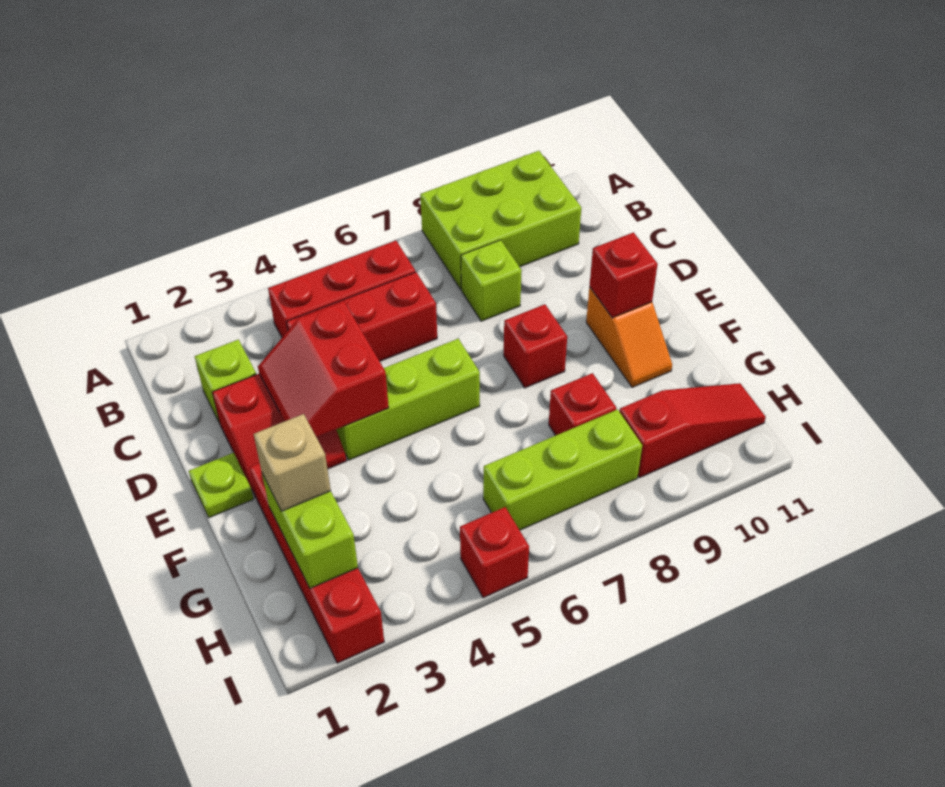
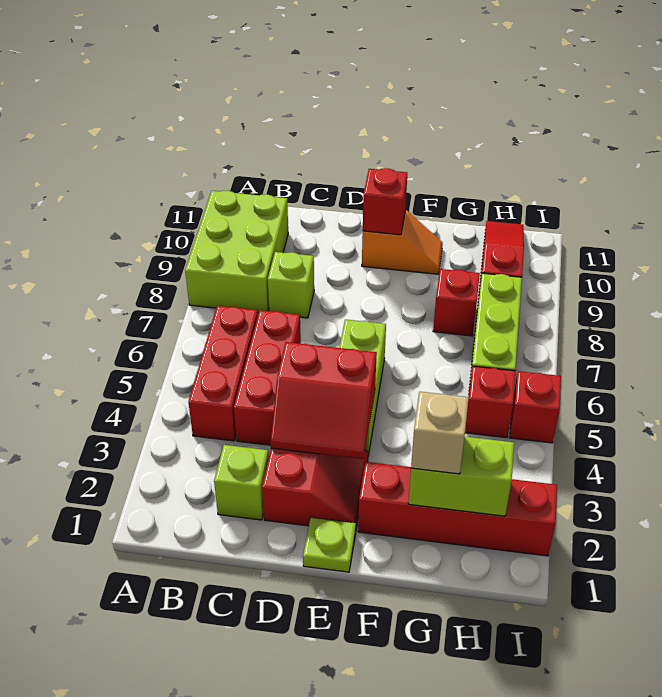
red 1x1 brick [504,304,567,388] -> red 1x1 brick moved to [465,366,515,438]

